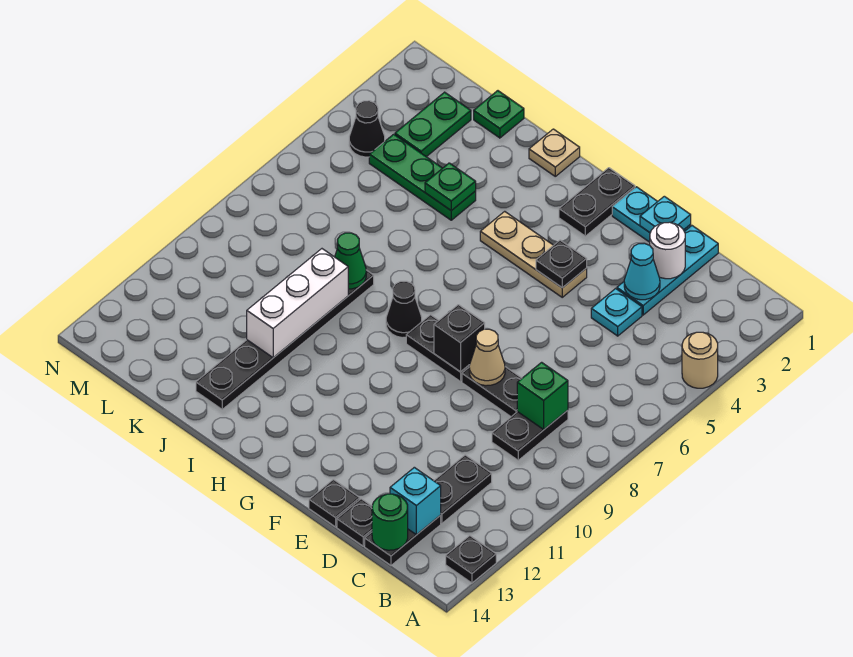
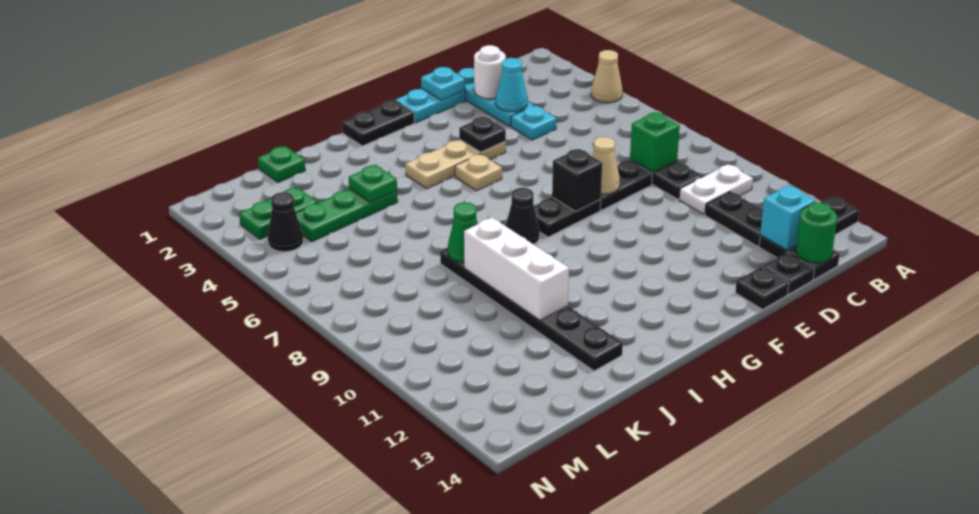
tan 1x1 round brick [682,332,718,388] -> tan 1x1 cone [591,50,622,103]
none -> white 1x2 plate [679,164,753,215]
black 1x2 plate [559,168,635,236] -> black 1x2 plate turned to [342,100,414,146]
tan 1x1 plate [529,129,580,176] -> tan 1x1 plate moved to [455,154,502,191]
green 1x2 plate [395,92,471,157] -> green 1x2 plate turned to [239,187,318,239]

